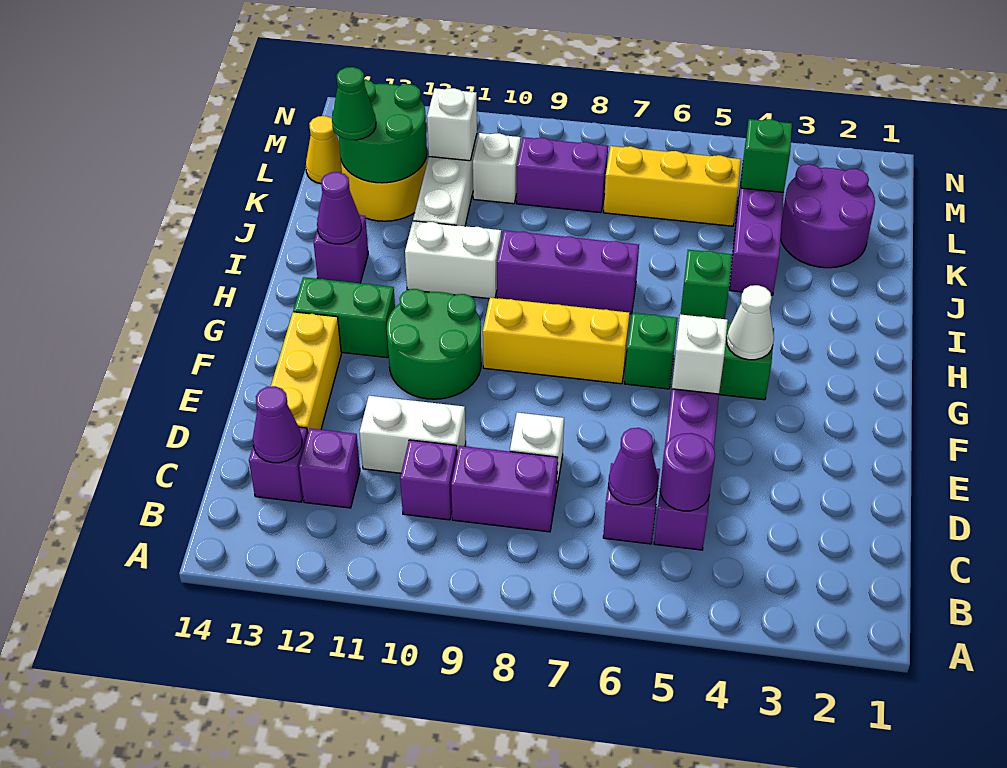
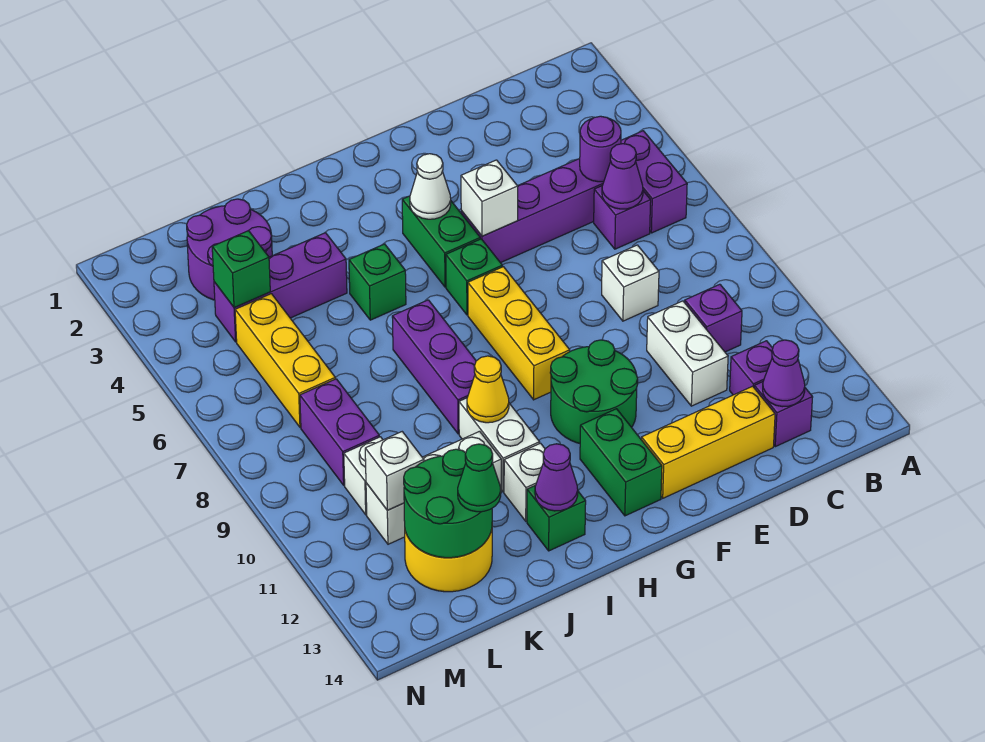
purple 1x2 brick [451,446,558,532] -> purple 1x2 brick moved to [621,131,687,233]
none -> white 1x1 brick [504,443,545,521]
purple 1x1 brick [314,215,368,283] -> green 1x1 brick [527,485,586,551]
yellow 1x1 cone [306,116,342,183] -> yellow 1x1 cone moved to [467,356,509,423]

